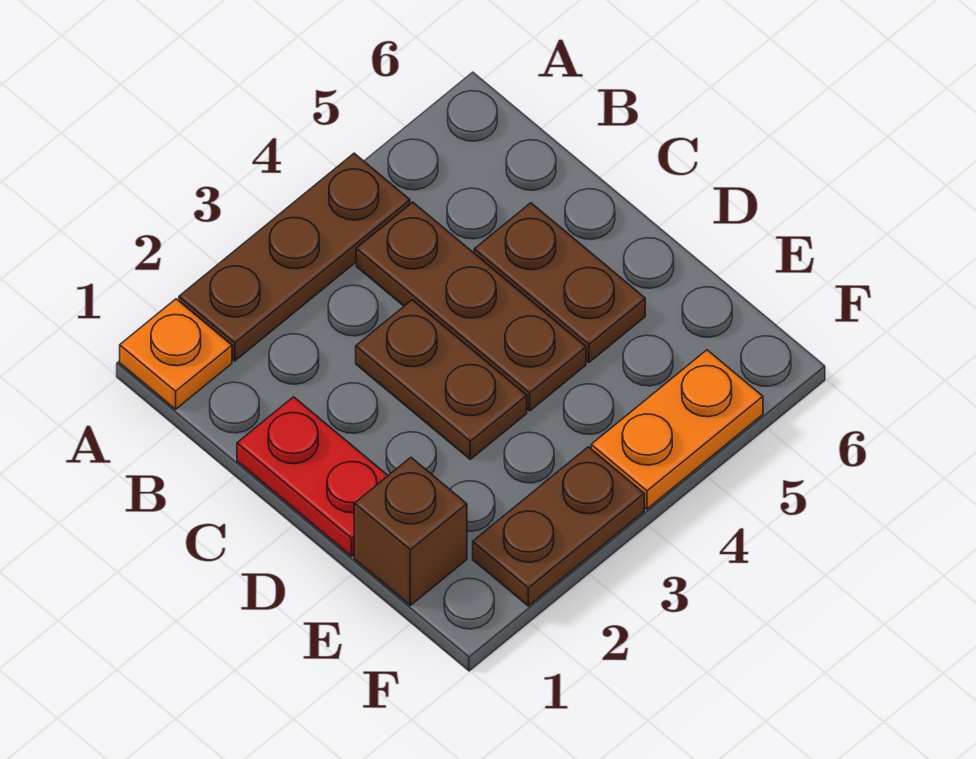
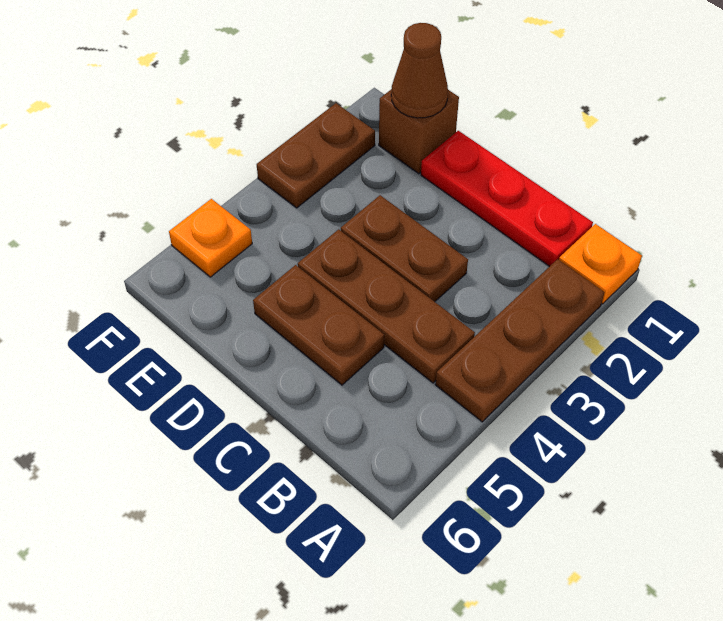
red 1x2 plate [237,397,388,556] -> red 1x3 plate [421,131,593,267]
none -> brown 1x1 cone [391,23,448,118]
orange 1x2 plate [591,350,763,509] -> orange 1x1 plate [169,199,252,277]

